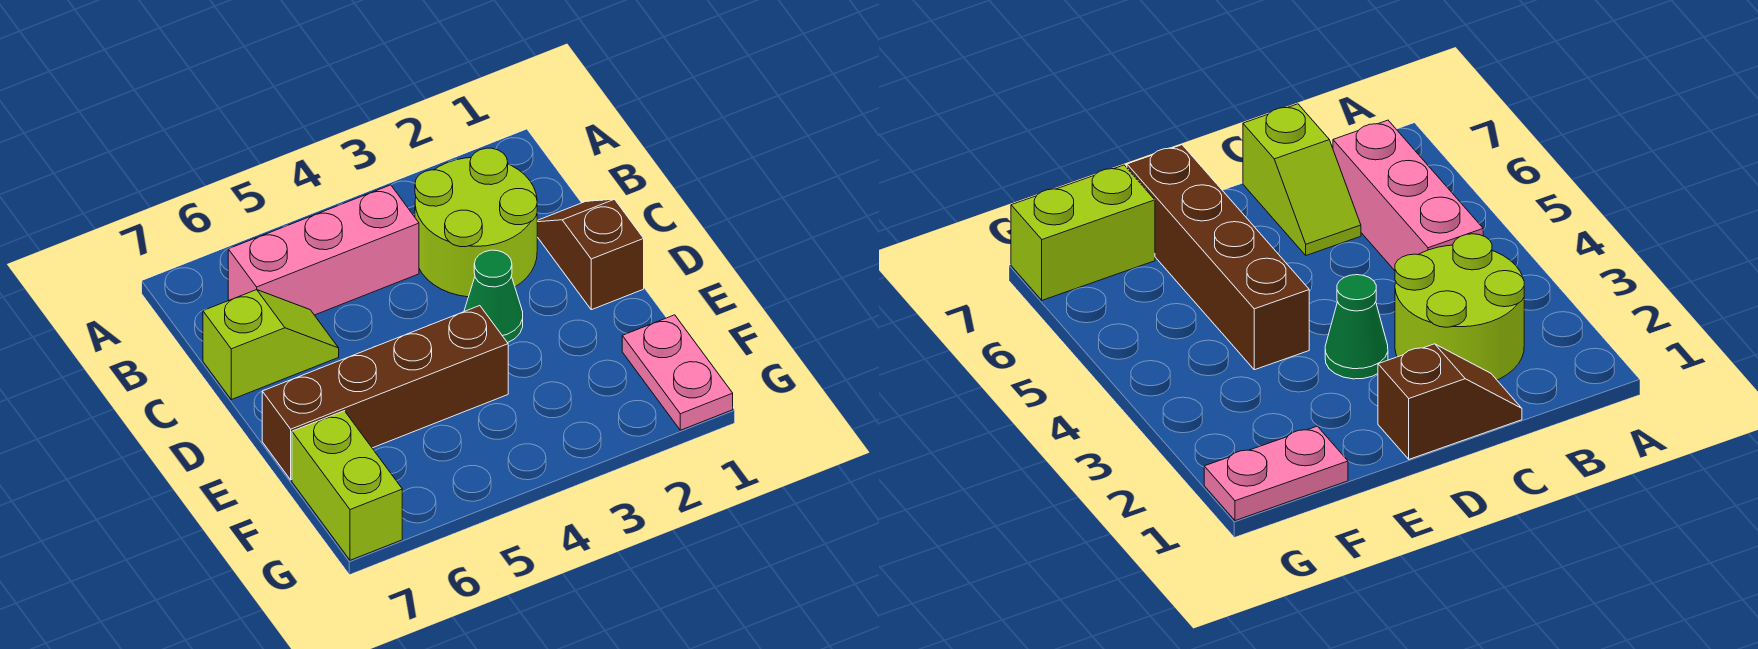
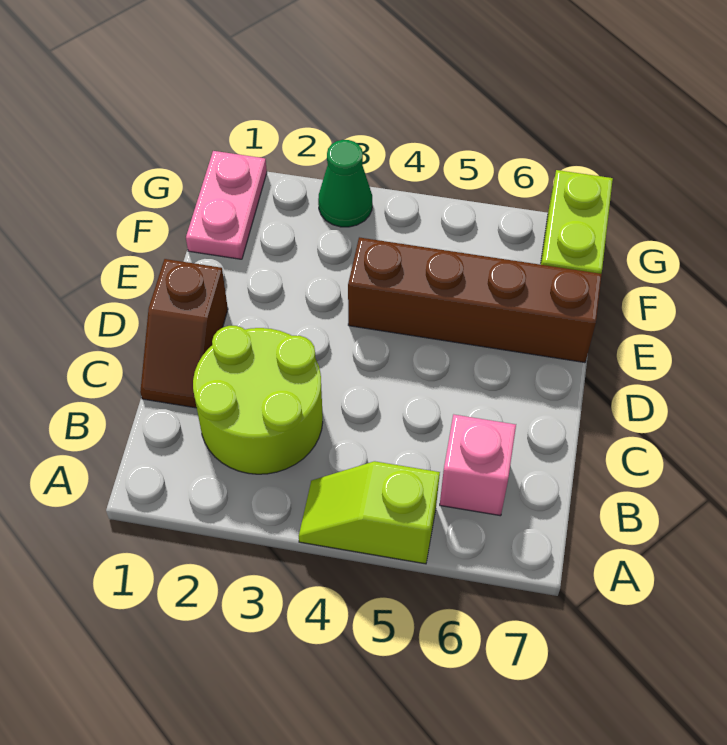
pink 1x3 brick [228,185,419,315] -> pink 1x1 brick [440,415,516,516]
lime 1x2 slope [203,290,339,400] -> lime 1x2 slope moved to [299,461,440,564]
green 1x1 cone [464,250,523,343] -> green 1x1 cone moved to [318,140,372,227]

